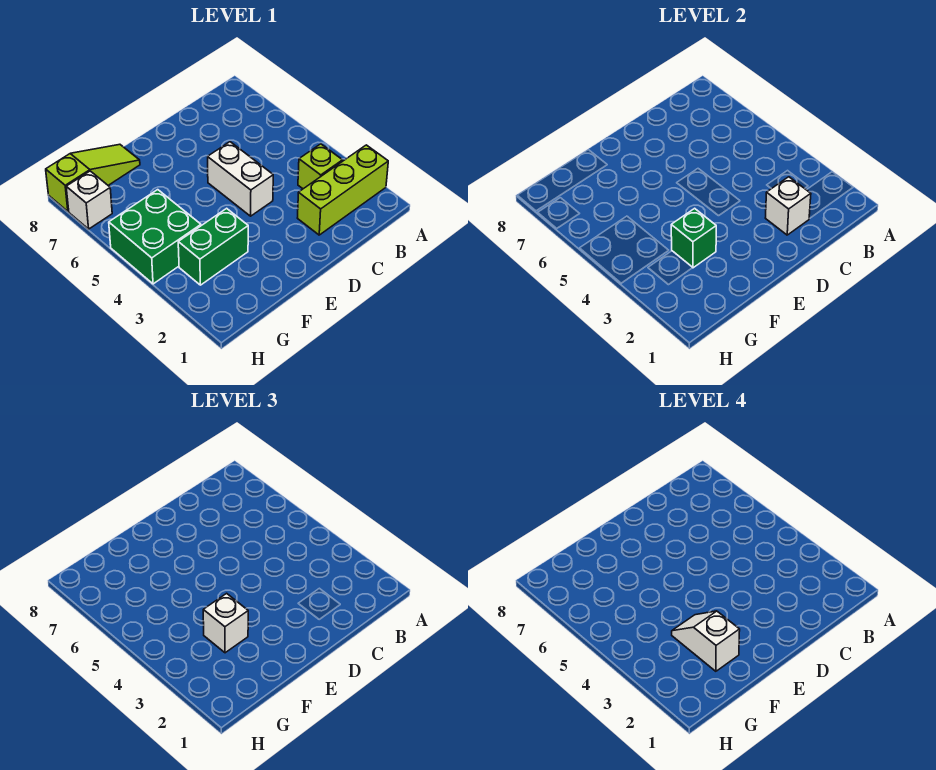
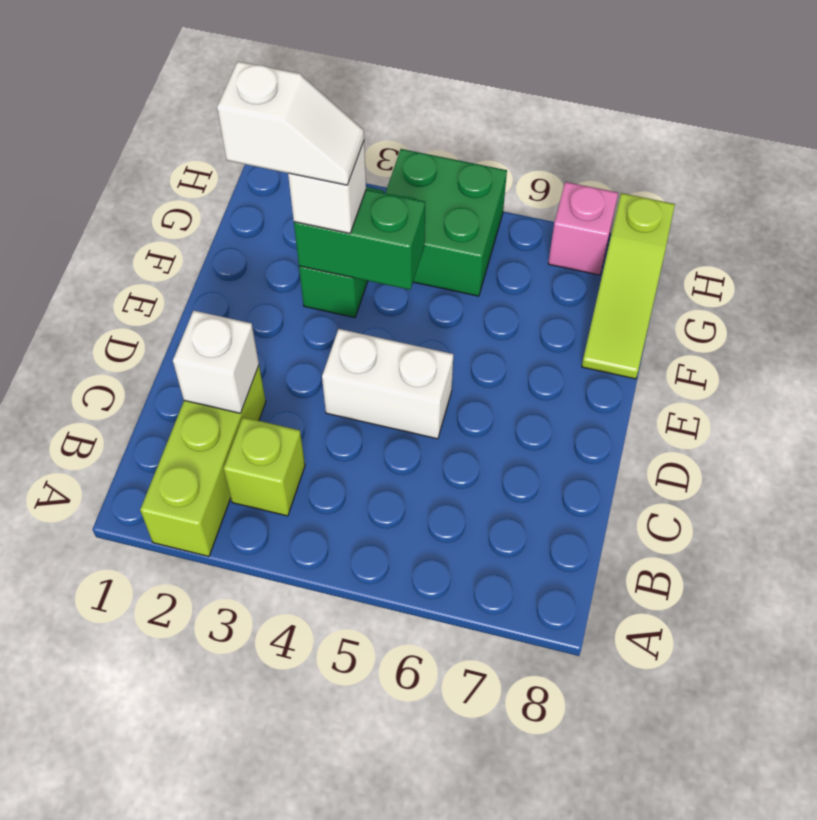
green 1x1 brick [671,208,716,268] -> green 1x2 brick [294,189,425,290]
white 1x1 brick [66,171,112,229] -> pink 1x1 brick [548,182,618,275]

